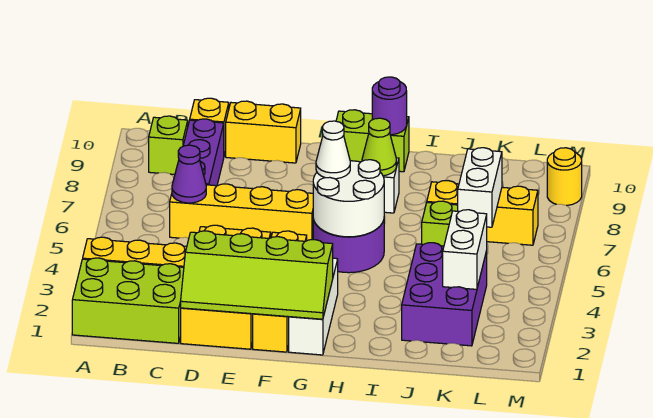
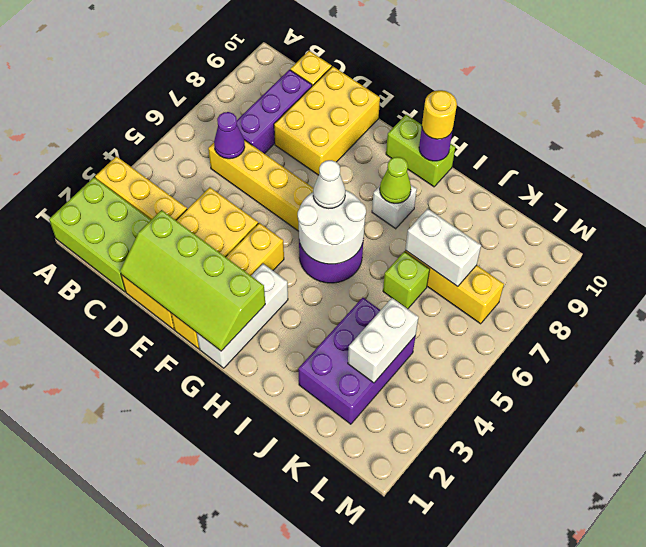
lime 1x1 brick [149,116,188,174] -> none
yellow 1x2 brick [226,101,301,163] -> yellow 2x3 brick [274,66,380,175]
white 1x2 brick [458,148,502,227] -> white 1x2 brick turned to [405,209,481,287]
yellow 1x1 round brick [547,148,582,205] -> yellow 1x1 round brick moved to [422,90,457,139]

